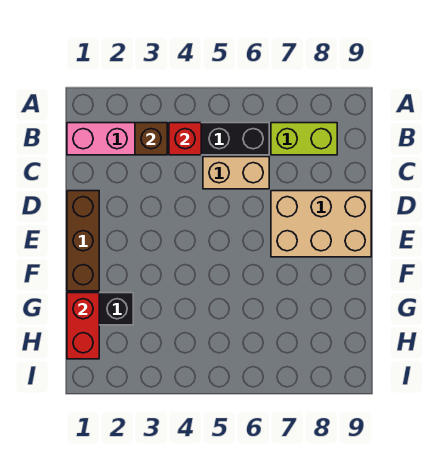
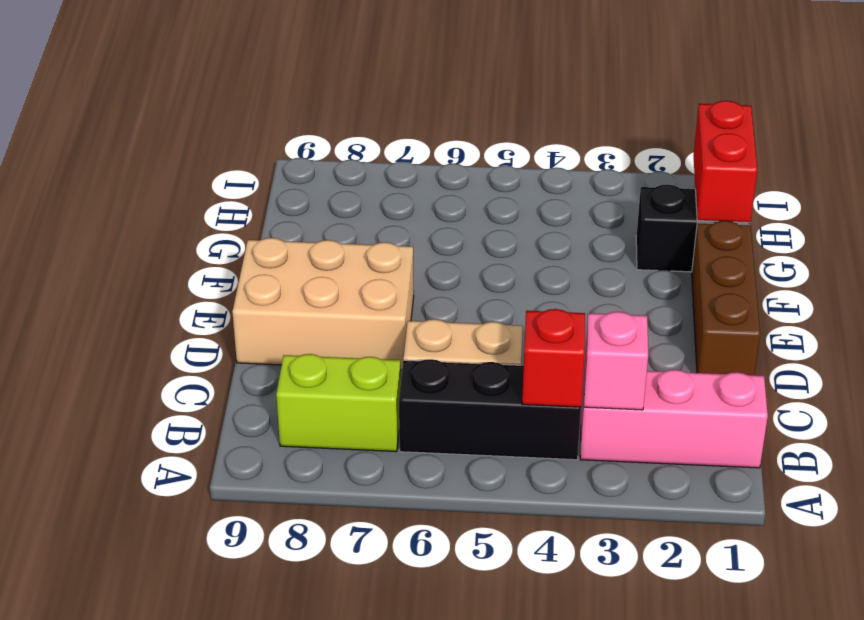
brown 1x1 brick [135,123,167,155] -> pink 1x1 brick [584,312,648,410]

